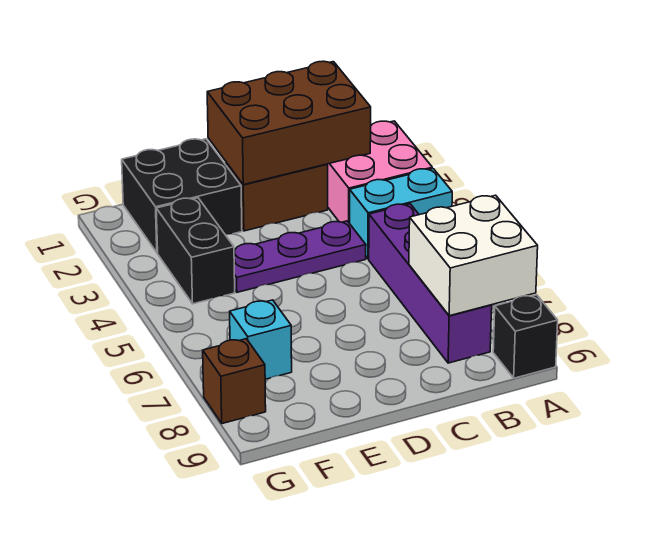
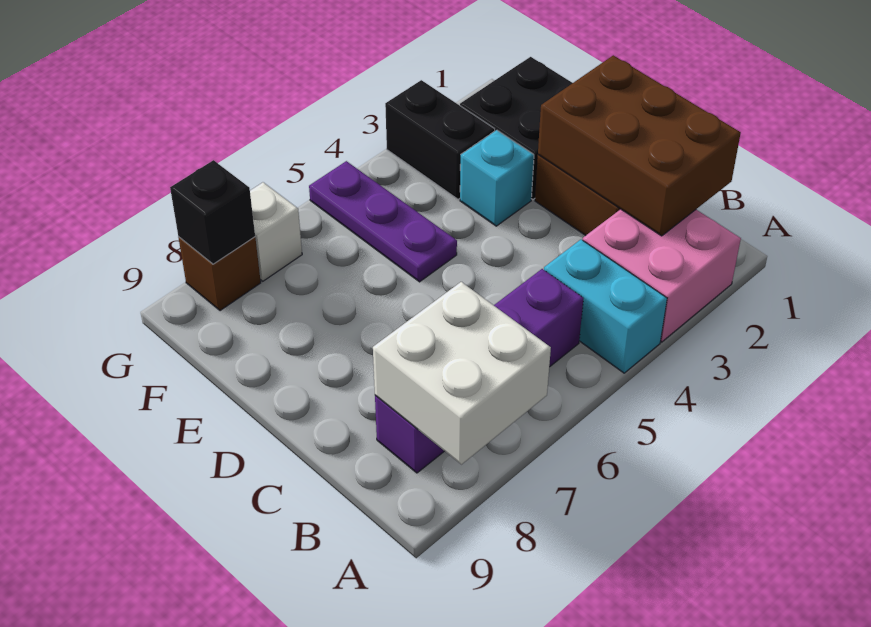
black 1x1 brick [493,295,558,378] -> black 1x1 brick moved to [170,160,255,264]
purple 1x3 plate [234,221,366,292] -> purple 1x3 plate moved to [309,161,457,282]
black 1x2 brick [156,198,235,304] -> black 1x2 brick turned to [385,80,495,199]
cyan 1x1 brick [230,300,292,379] -> cyan 1x1 brick moved to [460,130,534,226]
none -> white 1x1 brick [250,182,302,281]

